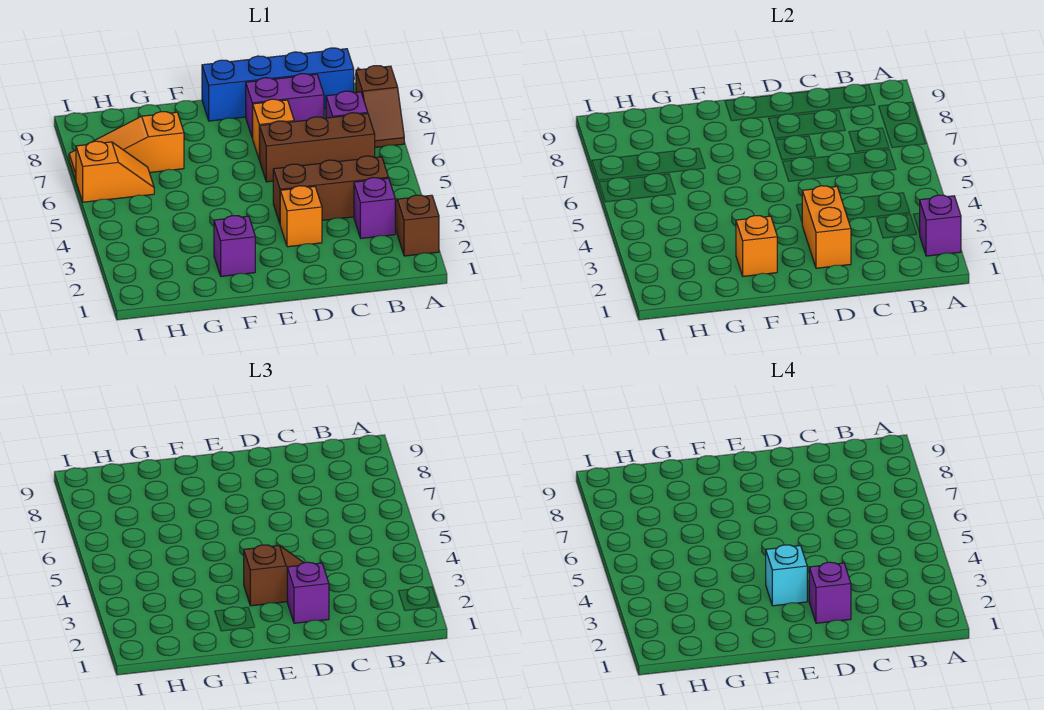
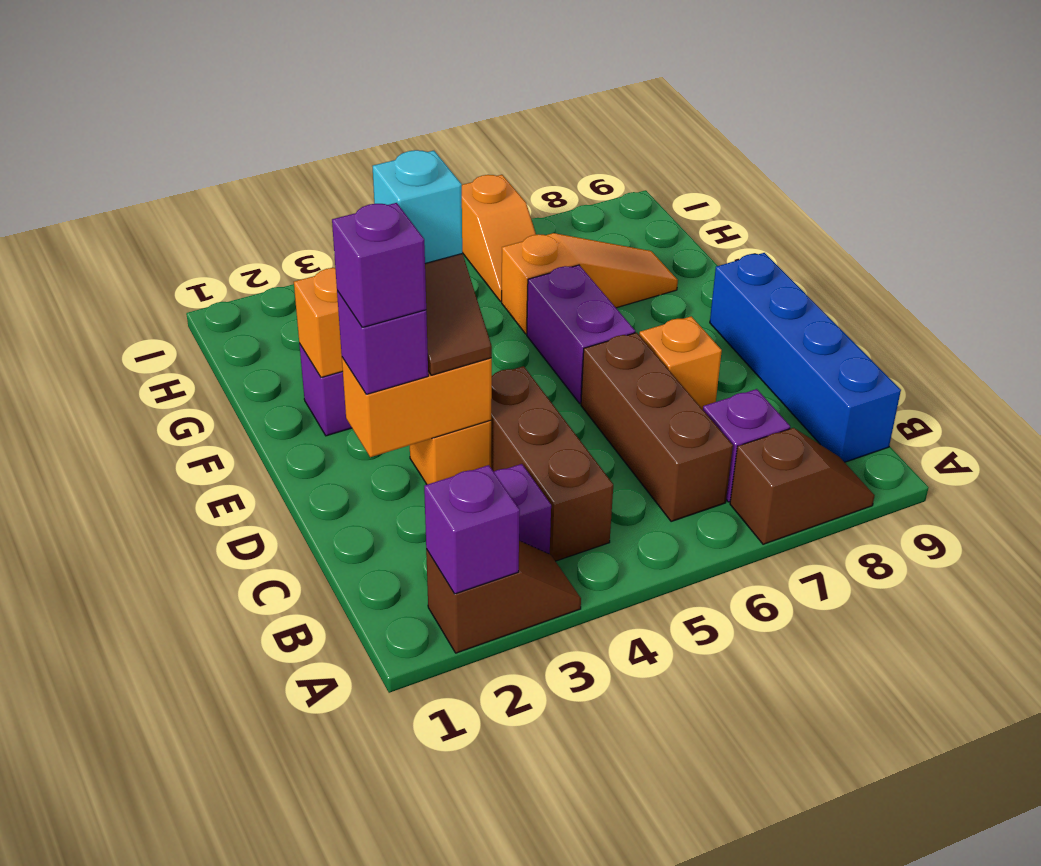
brown 1x2 slope [356,66,404,147] -> brown 1x2 slope turned to [730,428,875,544]
purple 1x2 brick [246,74,324,138] -> purple 1x2 brick moved to [527,265,635,404]
orange 1x3 slope [69,112,184,180] -> orange 1x3 slope turned to [502,233,678,334]

